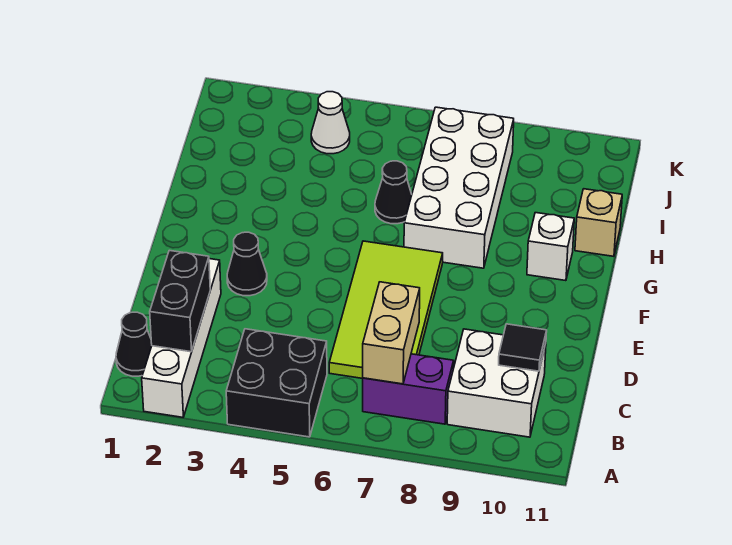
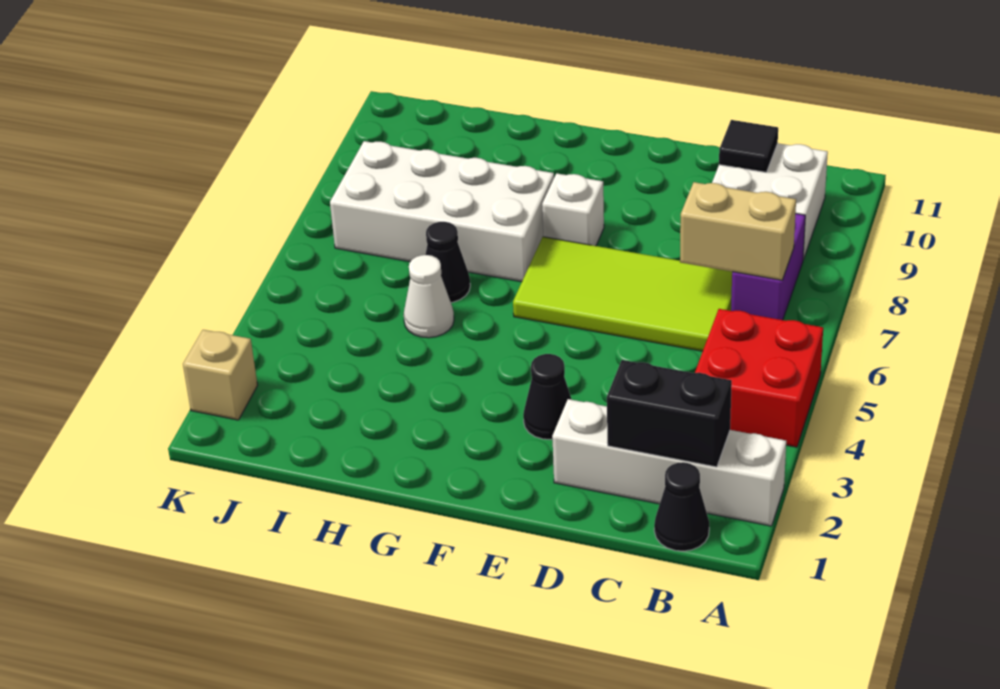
black 2x2 brick [226,329,327,437] -> red 2x2 brick [695,309,823,447]
white 1x1 brick [527,213,574,281] -> white 1x1 brick moved to [542,173,604,246]
tan 1x1 brick [575,189,622,256] -> tan 1x1 brick moved to [183,330,258,420]
white 1x1 cone [311,92,350,154] -> white 1x1 cone moved to [404,255,454,338]

